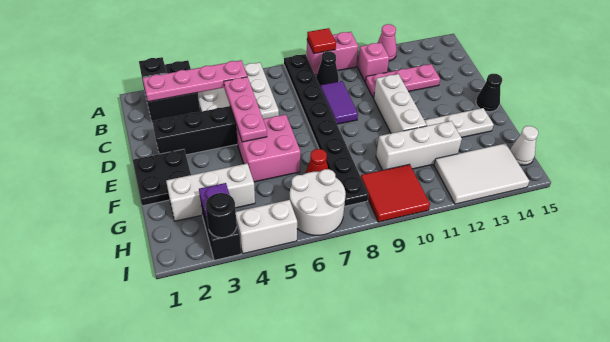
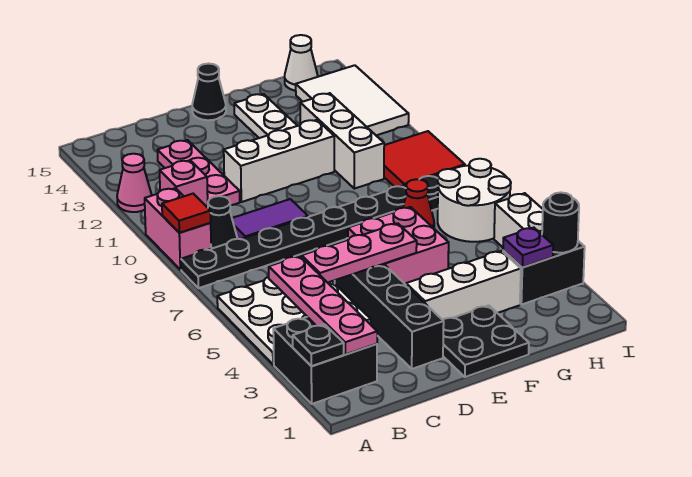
white 1x3 brick [166,164,255,221] -> white 1x3 brick turned to [406,251,521,320]

